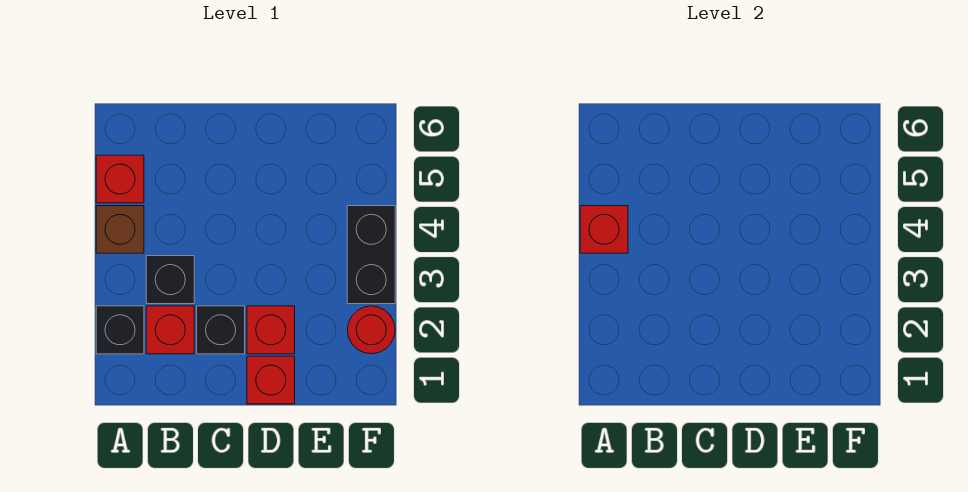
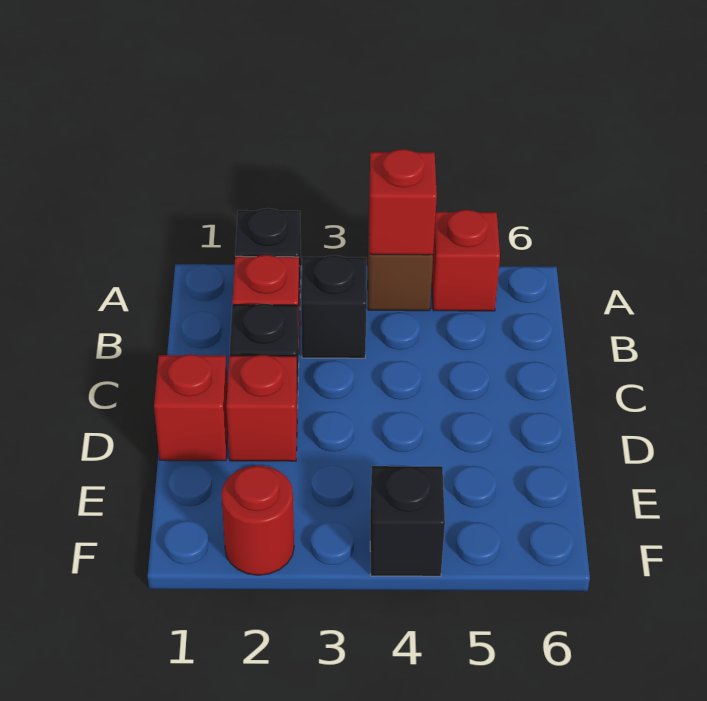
black 1x2 brick [347,206,395,304] -> black 1x1 brick [370,466,445,576]

